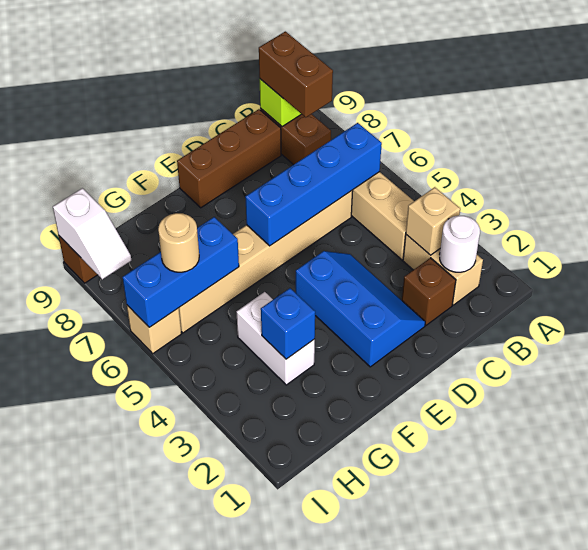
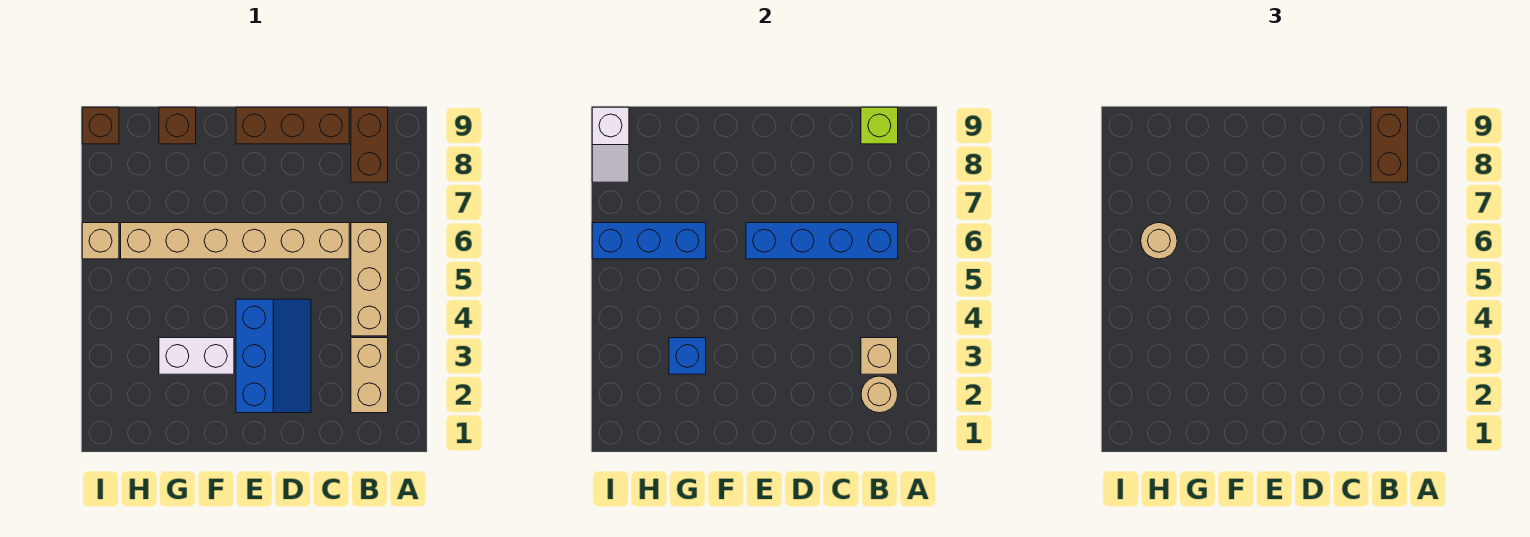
white 1x1 round brick [440,216,480,272] -> tan 1x1 round brick [861,376,898,413]
brown 1x1 brick [402,258,456,325] -> brown 1x1 brick moved to [159,107,196,144]
white 1x2 brick [237,292,315,385] -> white 1x2 brick turned to [159,338,234,374]

